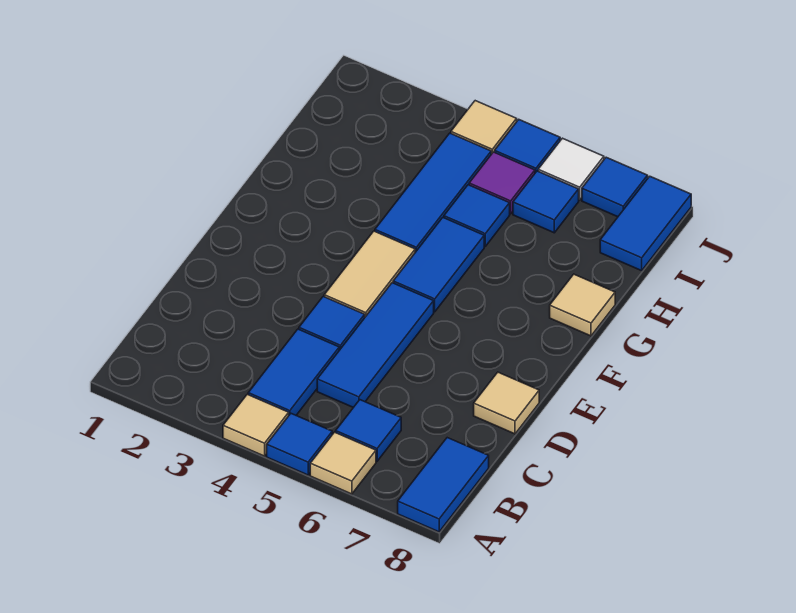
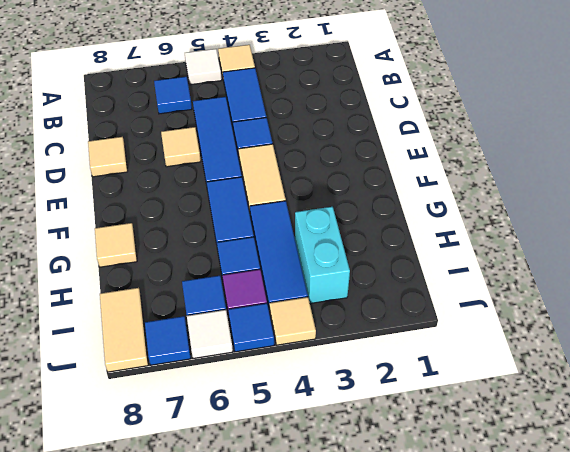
blue 1x1 tile [267,414,332,475] -> white 1x1 tile [185,49,222,85]
tan 1x1 tile [310,432,376,494] -> tan 1x1 tile moved to [161,127,201,167]
blue 1x2 tile [398,438,489,532] -> none
none -> cyan 1x2 brick [295,207,350,303]
blue 1x2 tile [600,176,691,271] -> tan 1x2 tile [100,288,148,372]

